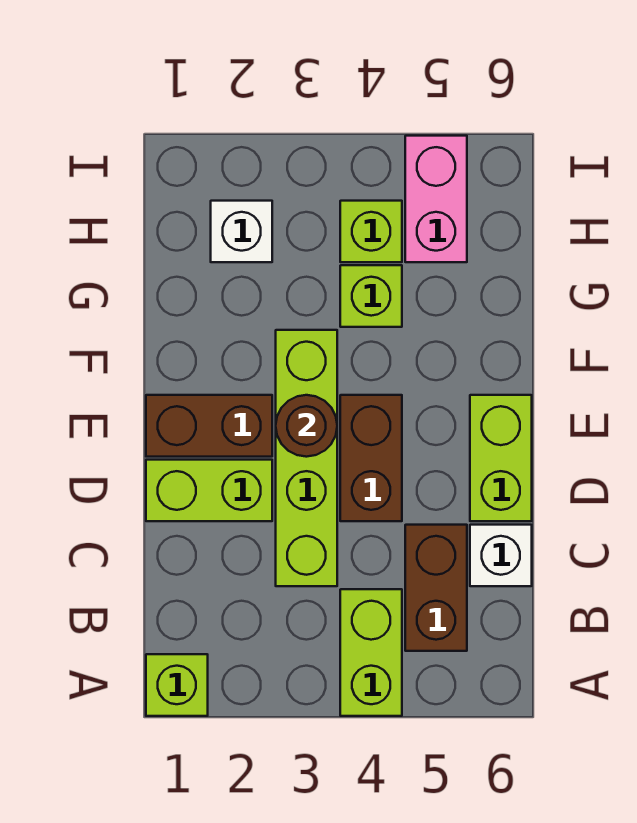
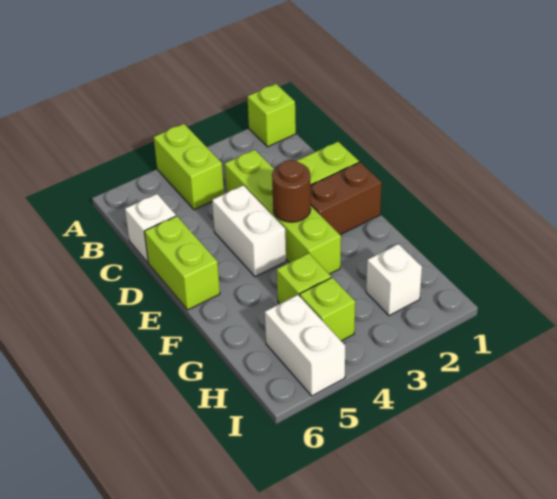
brown 1x2 brick [405,525,467,651] -> none
brown 1x2 brick [340,395,402,521] -> white 1x2 brick [212,185,286,277]
pink 1x2 brick [405,136,467,262] -> white 1x2 brick [265,295,345,396]

